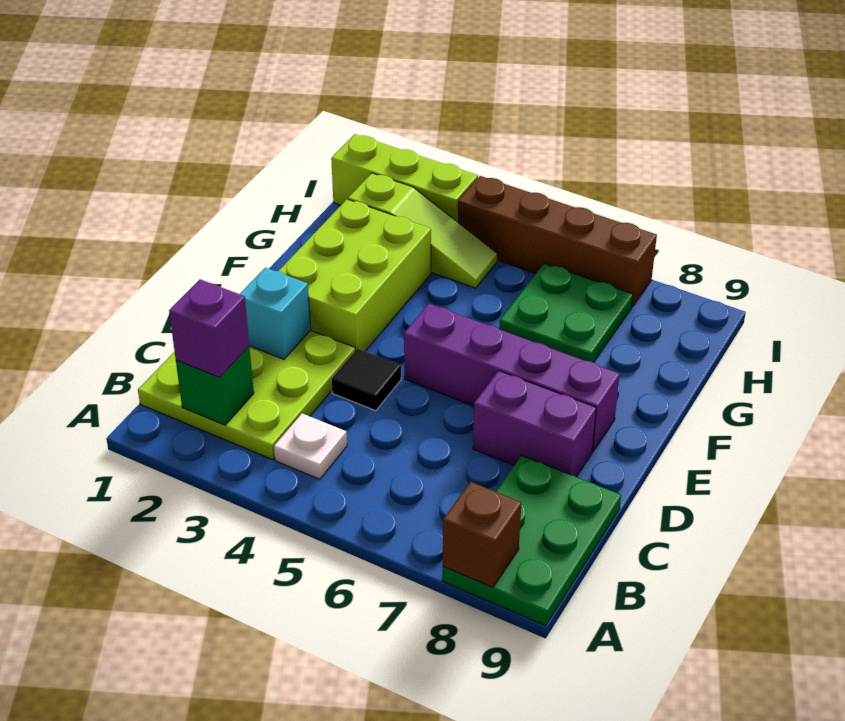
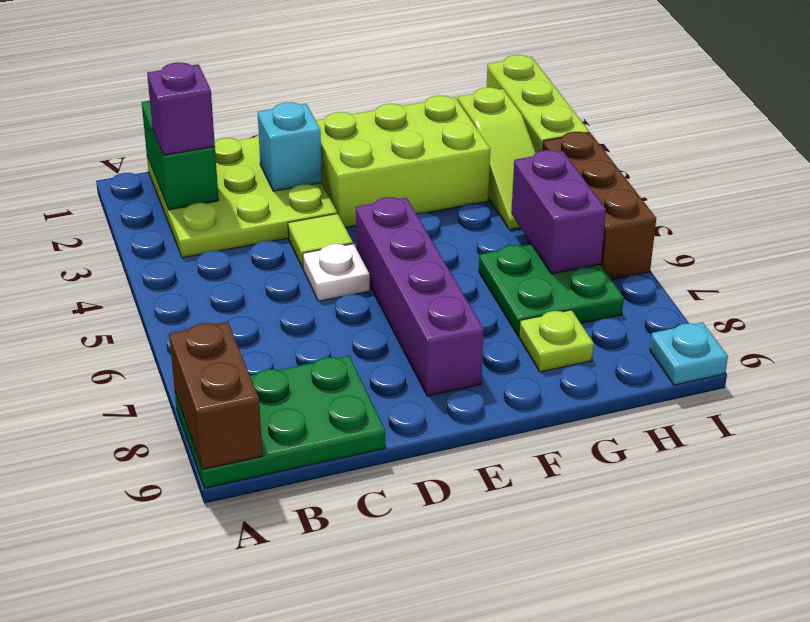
brown 1x1 brick [443,482,521,587] -> brown 1x2 brick [169,322,262,469]
green 1x1 brick [176,347,254,425] -> green 1x2 brick [142,101,219,210]
white 1x1 plate [274,414,347,479] -> white 1x1 plate moved to [303,244,370,301]
black 1x1 tile [332,349,401,411] -> lime 1x1 tile [288,214,353,268]
purple 1x2 brick [473,371,596,477] -> purple 1x2 brick moved to [511,150,606,274]
none -> lime 1x1 plate [519,310,594,372]
brown 1x4 brick [458,176,657,307] -> brown 1x3 brick [543,132,656,280]
none -> cyan 1x1 plate [650,322,728,385]

